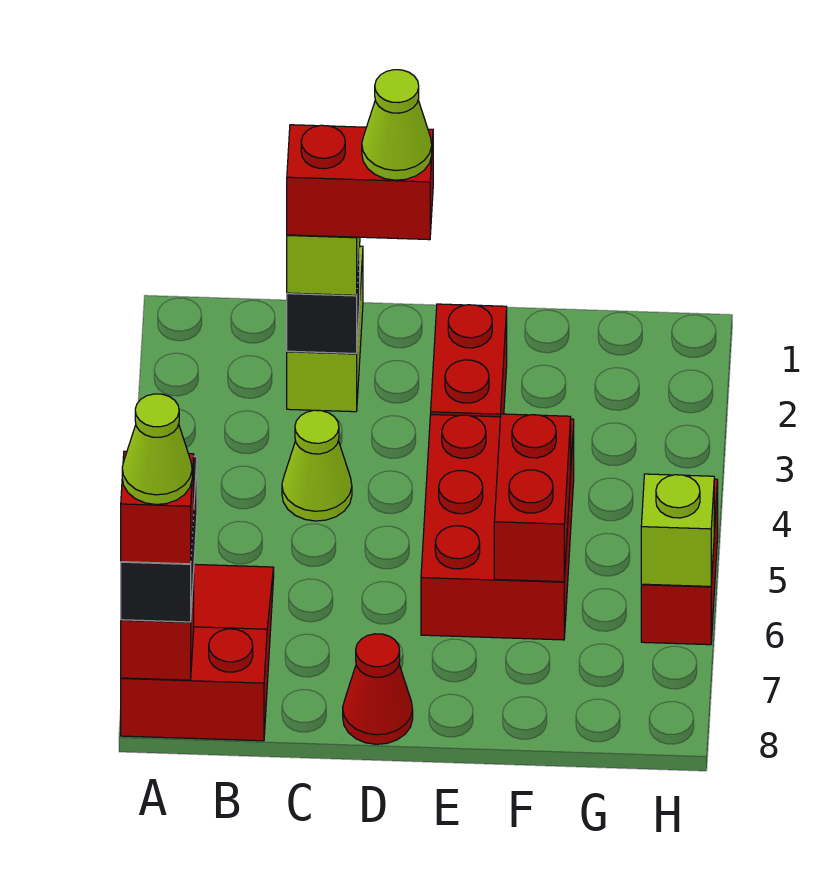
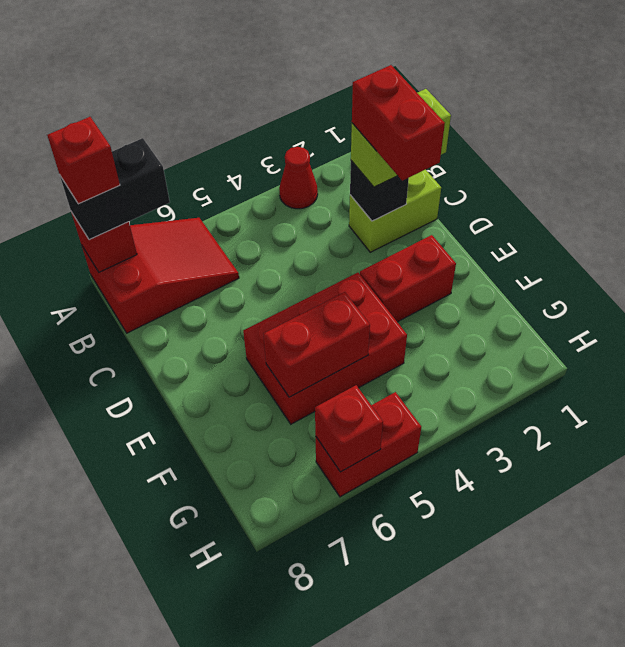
lime 1x1 cone [122,394,192,505] -> none
lime 1x1 cone [282,410,352,521] -> none
lime 1x1 cone [362,70,432,180] -> none
red 1x1 cone [343,634,413,744] -> red 1x1 cone moved to [279,147,318,209]
lime 1x1 brick [641,474,714,586] -> red 1x1 brick [315,385,383,472]

